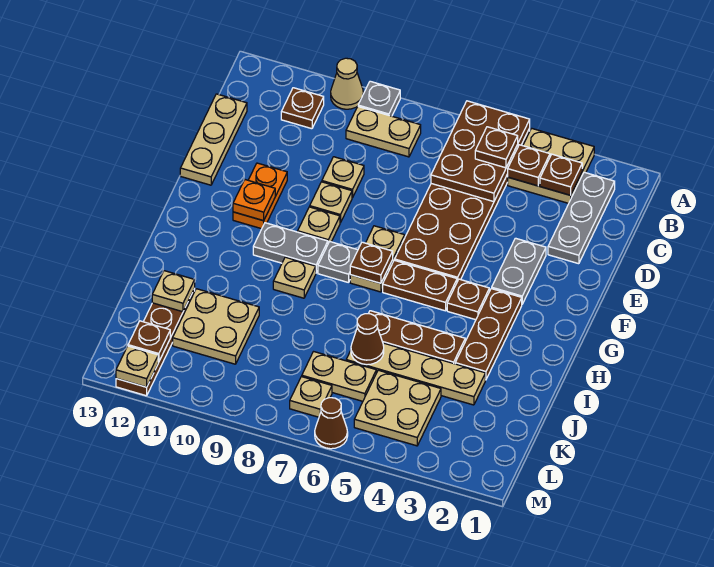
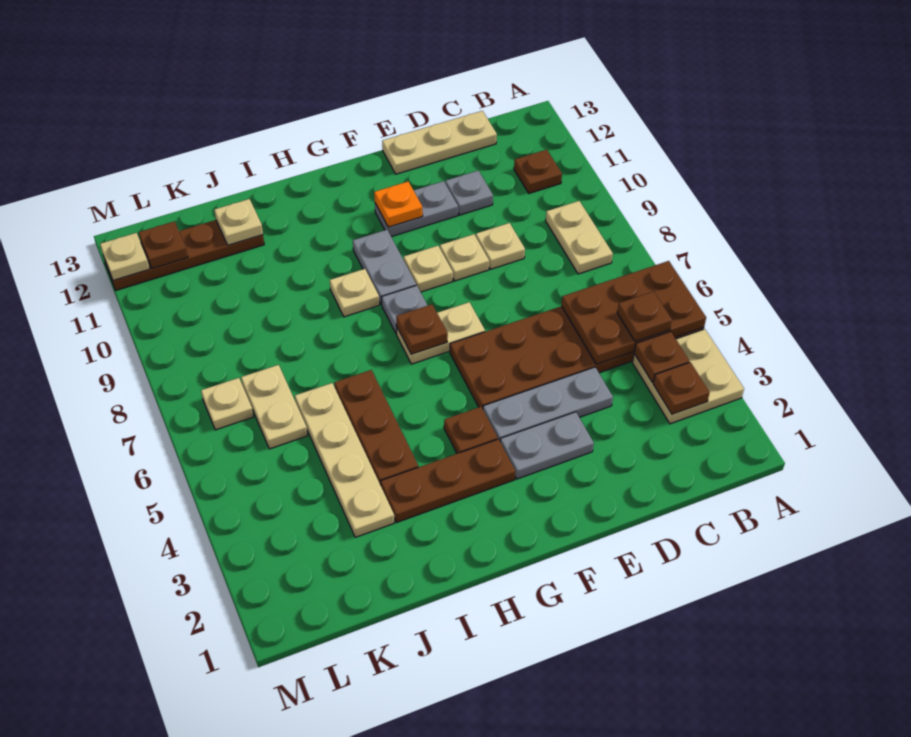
grey 1x1 plate [358,81,400,116] -> grey 1x1 plate moved to [445,171,493,215]
tan 1x1 cone [331,58,363,109] -> none
grey 1x3 plate [548,172,615,264] -> grey 1x3 plate moved to [483,367,613,441]
orange 1x2 plate [233,163,287,229] -> grey 1x2 plate [375,181,458,237]
brown 1x2 plate [383,260,457,311] -> none
brown 1x1 cone [351,314,384,365] -> none
tan 2x2 plate [173,289,259,364] -> none
tan 2x2 plate [354,370,441,446] -> none
brown 1x1 cone [315,398,348,449] -> none

